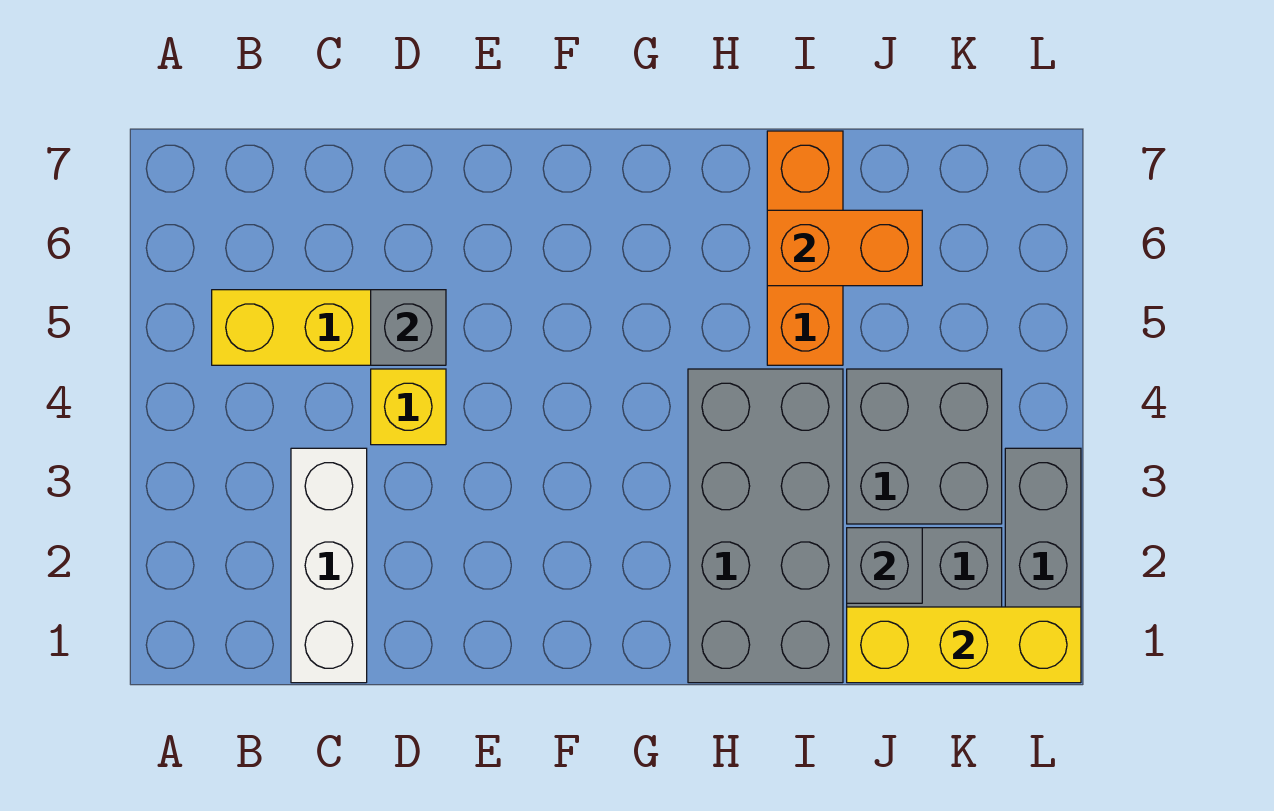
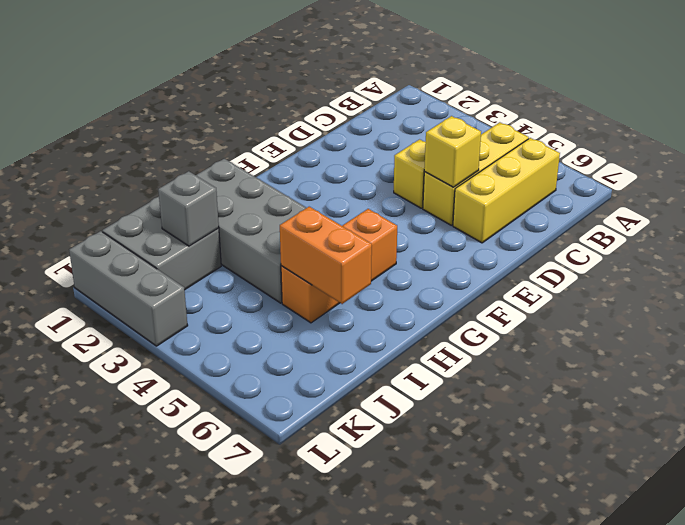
white 1x3 brick [291,448,367,683] -> none
grey 1x1 brick [371,290,446,365] -> yellow 1x1 brick [424,116,481,187]
orange 1x3 brick [767,131,843,365] -> orange 1x3 brick turned to [281,209,397,323]
orange 1x2 brick [767,210,922,286] -> orange 1x2 brick turned to [280,207,372,304]
yellow 1x3 brick [847,607,1081,683] -> yellow 1x3 brick moved to [453,138,560,243]
grey 2x2 brick [847,369,1002,524] -> none

